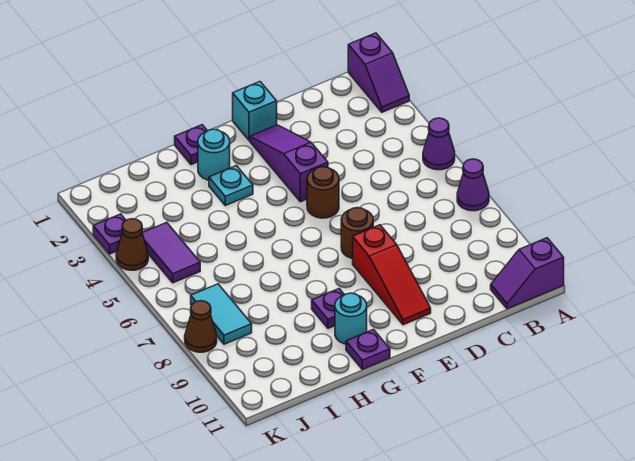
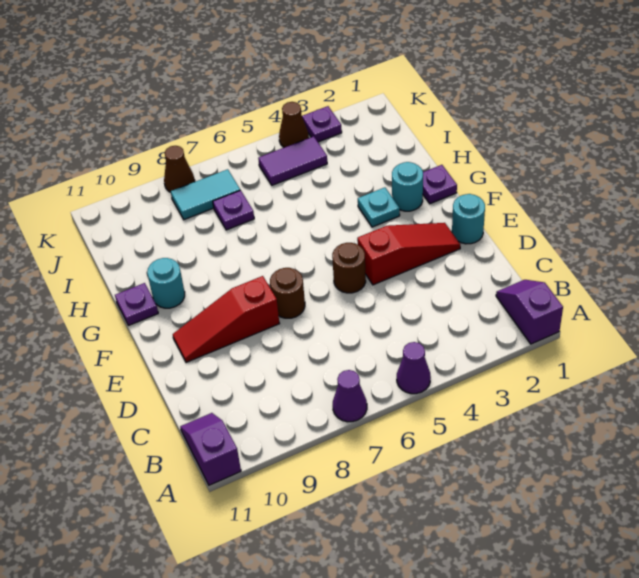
purple 1x2 slope [348,33,409,112] -> purple 1x2 slope turned to [496,280,563,344]
cyan 1x1 brick [233,82,277,140] -> cyan 1x1 round brick [452,194,485,244]
purple 1x3 slope [250,125,328,202] -> red 1x3 slope [357,223,460,285]
purple 1x1 plate [312,289,344,328] -> purple 1x1 plate moved to [213,190,254,230]

